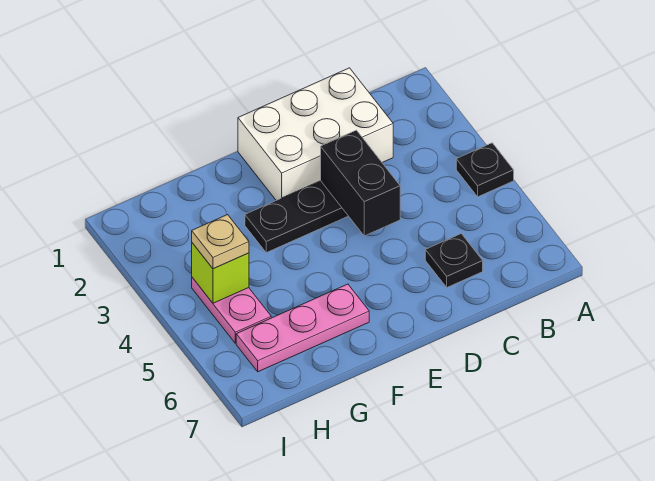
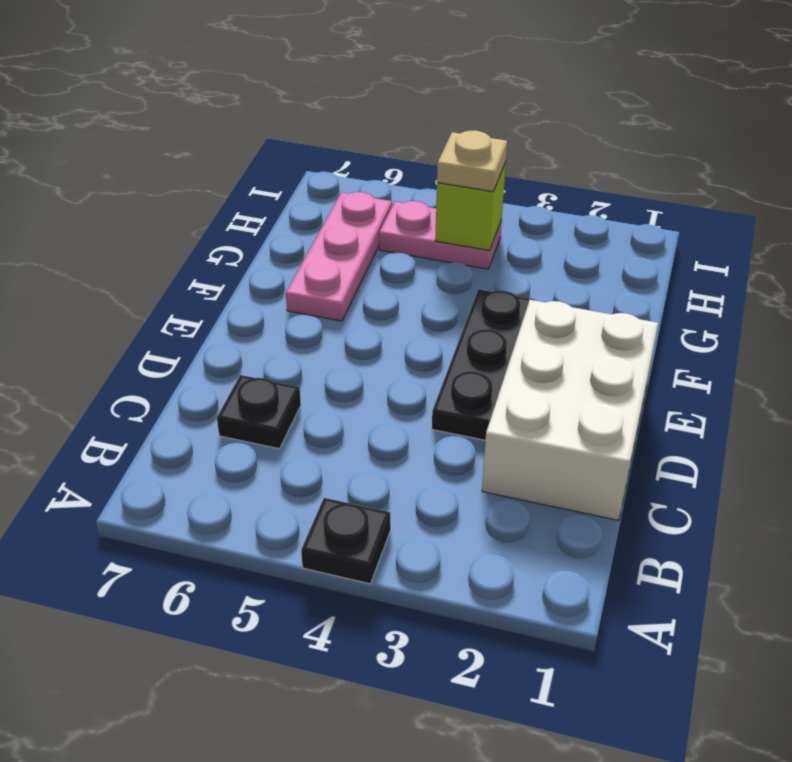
black 1x2 brick [321,130,400,236] -> none

